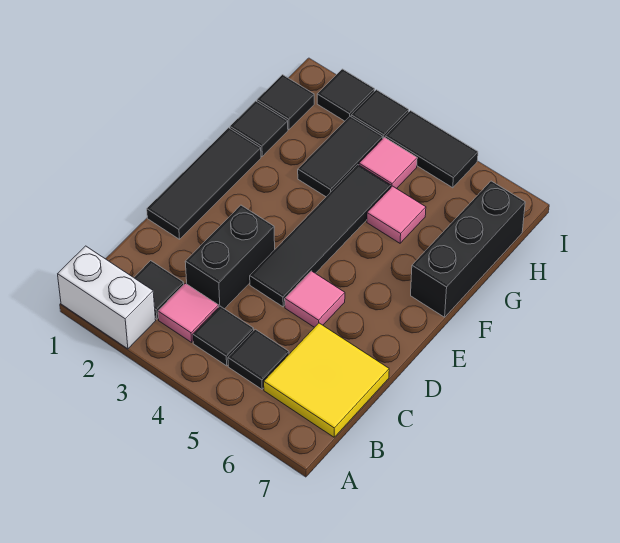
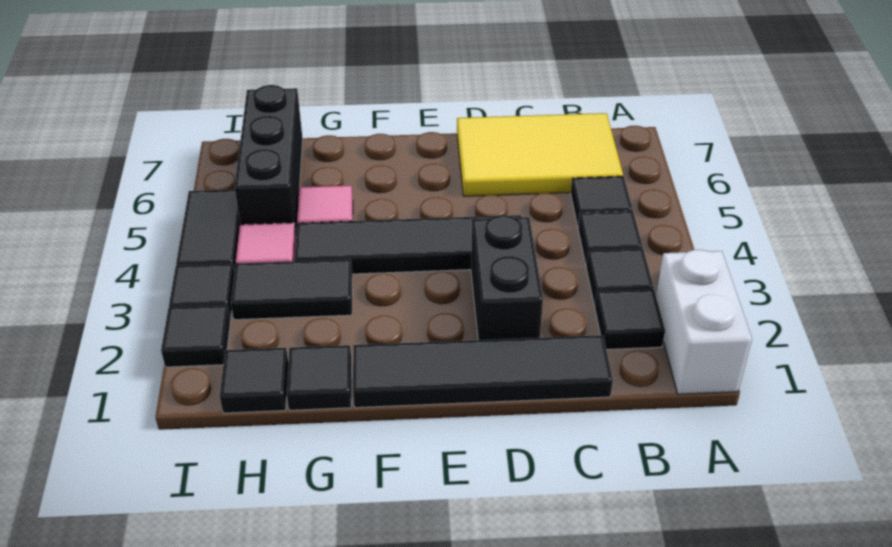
pink 1x1 tile [158,283,219,342] -> black 1x1 tile [586,249,653,306]
yellow 2x2 tile [264,323,389,437] -> yellow 2x3 tile [457,113,623,196]
black 1x2 brick [185,205,275,309] -> black 1x2 brick turned to [471,215,543,340]
black 1x3 tile [147,128,261,239] -> black 1x4 tile [353,335,613,408]
pink 1x1 tile [285,271,345,327] -> none
black 1x3 brick [411,181,525,317] -> black 1x3 brick turned to [234,85,303,233]

